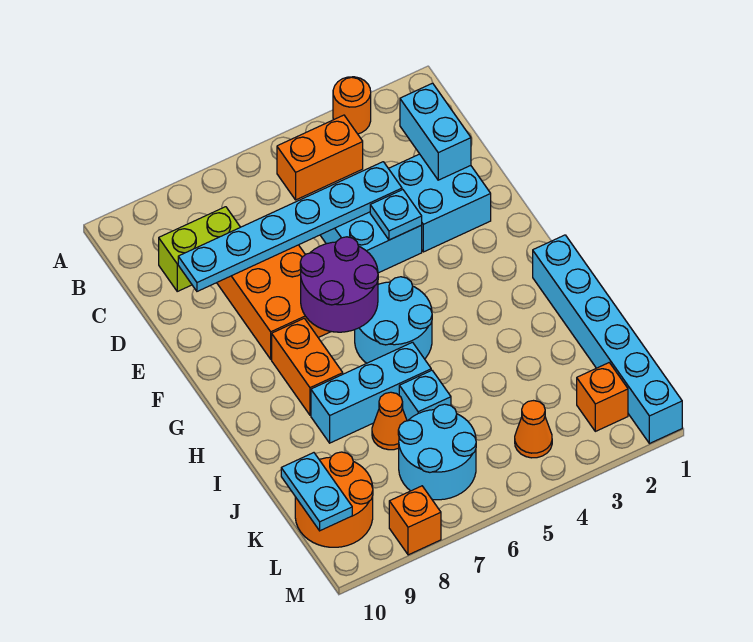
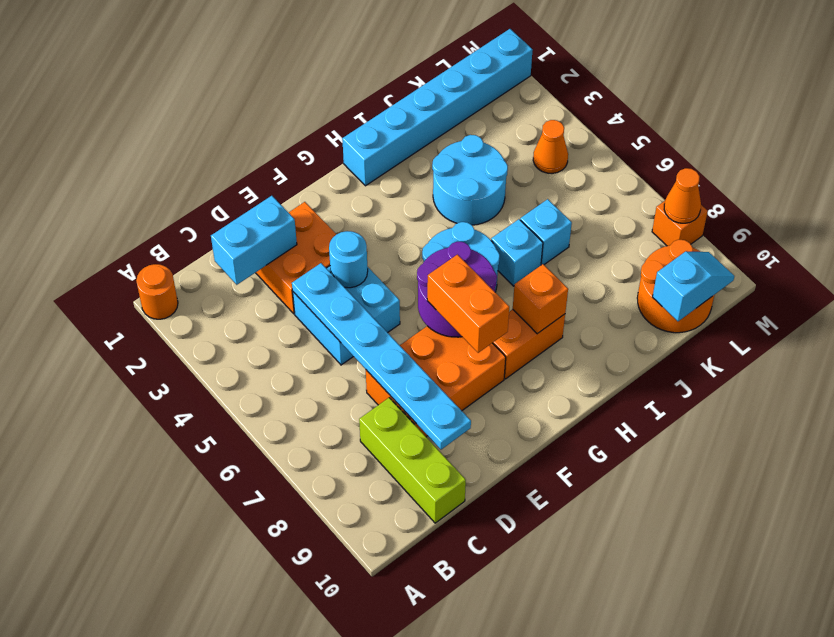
orange 1x1 round brick [333,77,371,134] -> orange 1x1 round brick moved to [136,264,178,319]
orange 1x2 brick [277,115,363,200] -> orange 1x2 brick moved to [427,255,509,353]
lime 1x2 brick [159,207,240,291] -> lime 1x3 brick [359,398,466,523]
cyan 2x2 brick [388,154,491,252] -> orange 2x2 brick [256,202,336,314]
cyan 1x1 plate [370,190,422,240] -> cyan 1x1 round brick [329,231,368,288]
cyan 1x3 brick [311,342,431,443] -> cyan 1x1 brick [491,219,543,286]
orange 1x1 cone [372,392,407,450] -> orange 1x1 cone moved to [664,168,701,223]
cyan 2x2 round brick [398,404,476,500] -> cyan 2x2 round brick moved to [432,135,508,225]
cyan 1x2 plate [281,453,352,531] -> cyan 1x2 slope [653,251,734,321]
orange 1x1 brick [577,363,628,431] -> orange 1x1 brick moved to [513,264,568,334]

